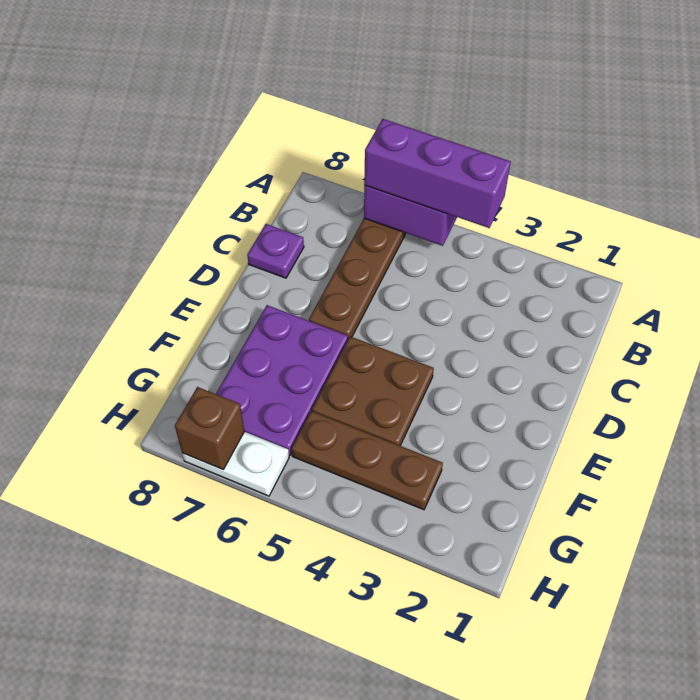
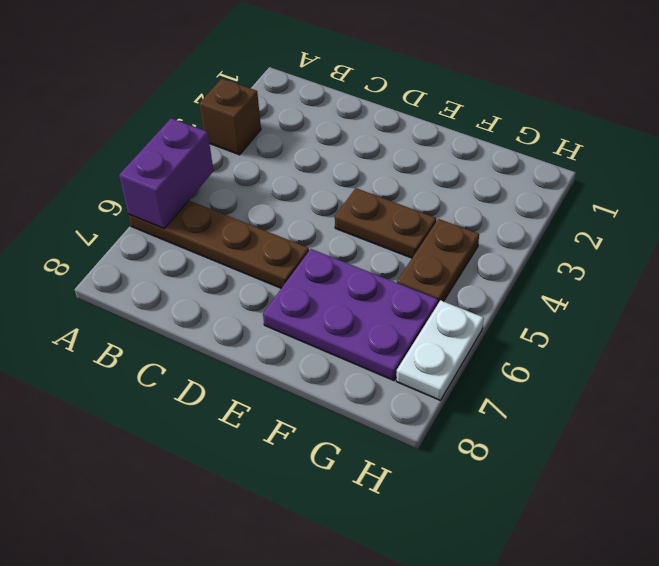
purple 1x3 brick [364,119,511,228] -> none
purple 1x1 plate [247,224,304,278] -> none
brown 2x2 plate [312,336,434,446] -> brown 1x2 plate [335,188,436,258]
brown 1x3 plate [292,411,443,510] -> brown 1x2 plate [397,219,479,303]
brown 1x1 brick [175,387,245,470] -> brown 1x1 brick moved to [199,79,261,155]

